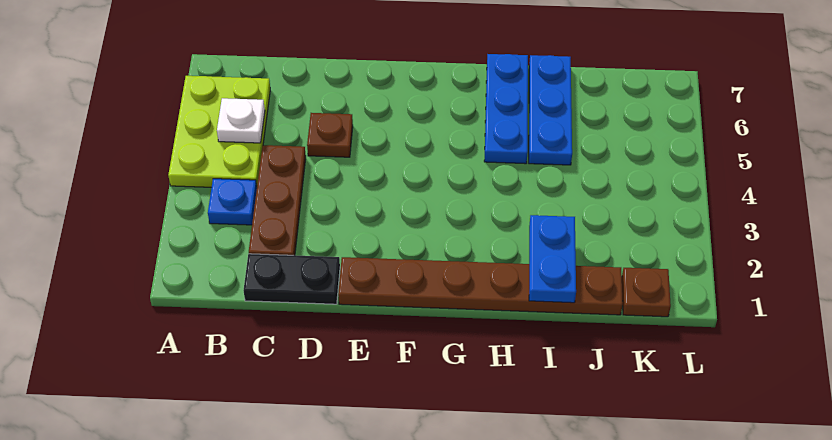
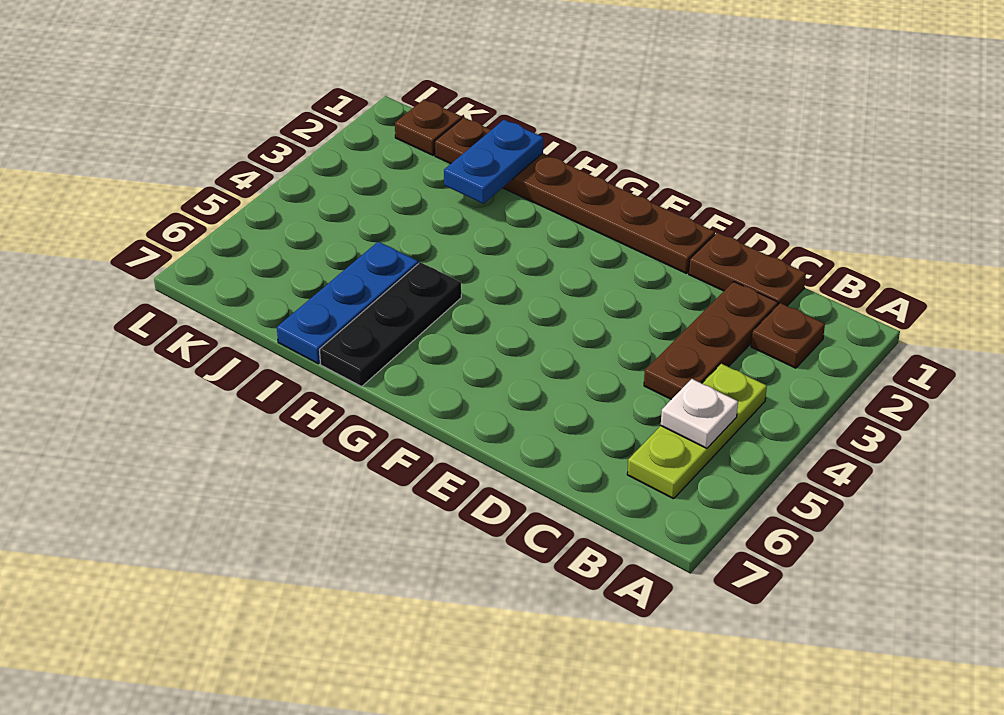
lime 2x3 plate [168,76,270,187] -> lime 1x3 plate [627,364,767,499]
blue 1x1 plate [208,179,257,225] -> none
black 1x2 plate [244,254,340,304] -> brown 1x2 plate [689,233,806,306]
brown 1x1 plate [307,113,353,157] -> brown 1x1 plate moved to [751,303,825,368]
blue 1x3 plate [484,54,528,164] -> black 1x3 plate [320,262,461,386]

